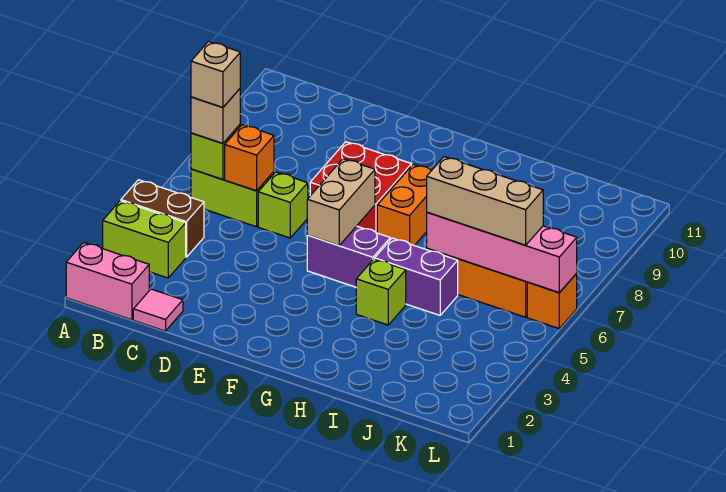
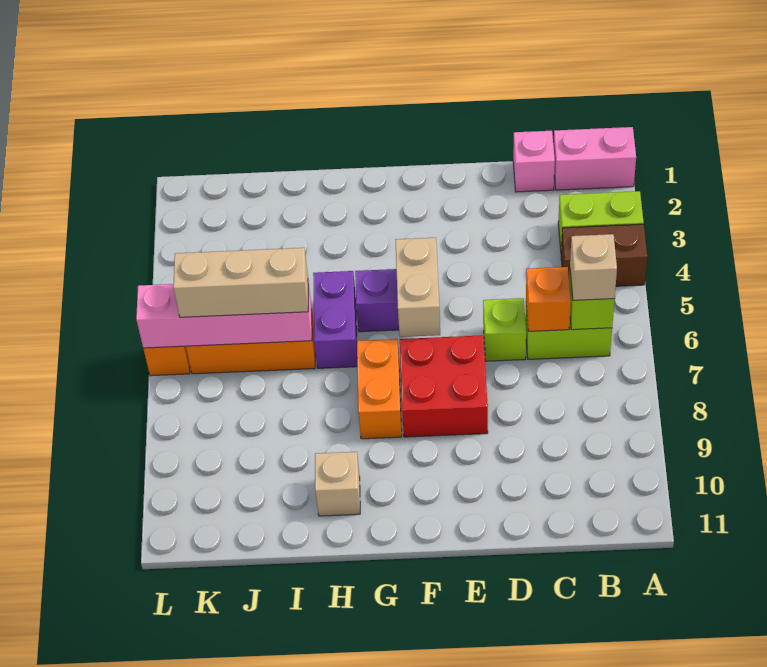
tan 1x1 brick [191,41,240,107] -> tan 1x1 brick moved to [315,452,360,516]
pink 1x1 tile [133,289,183,331] -> pink 1x1 brick [513,131,555,192]
lime 1x1 brick [356,259,406,325] -> none
purple 1x2 brick [375,238,458,315] -> purple 1x2 brick turned to [313,271,357,368]

